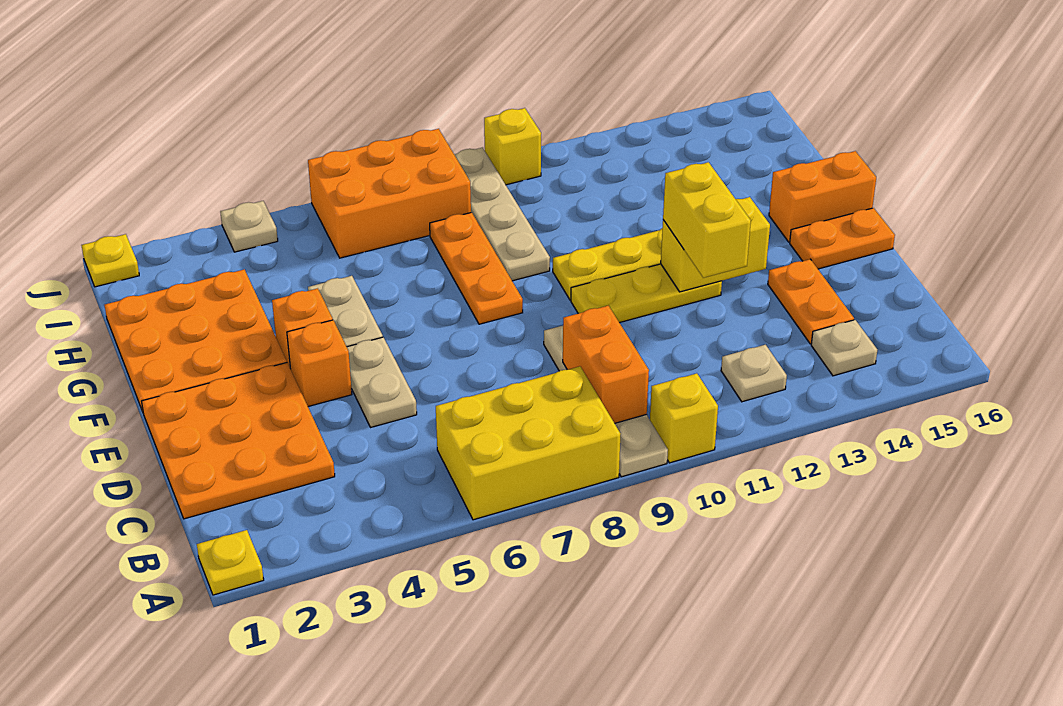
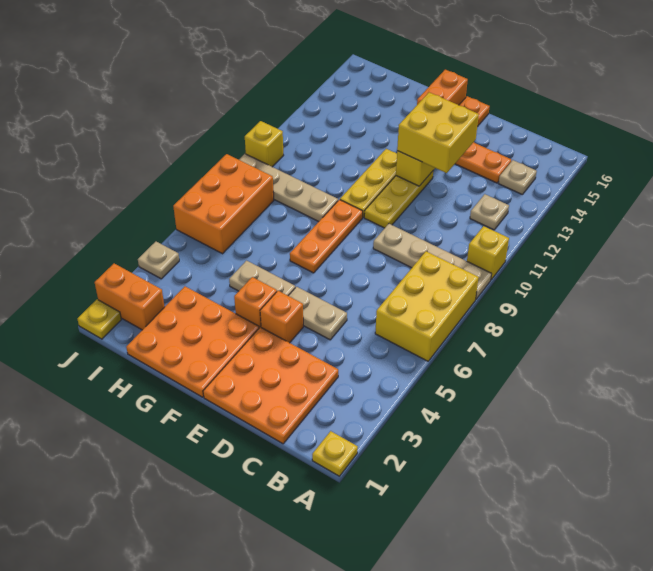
orange 1x2 brick [563,306,649,423] -> orange 1x2 brick moved to [95,263,164,330]
yellow 1x2 brick [663,162,751,278] -> yellow 2x2 brick [397,92,479,173]
orange 1x3 plate [430,212,523,324] -> orange 1x3 plate turned to [290,200,363,273]

